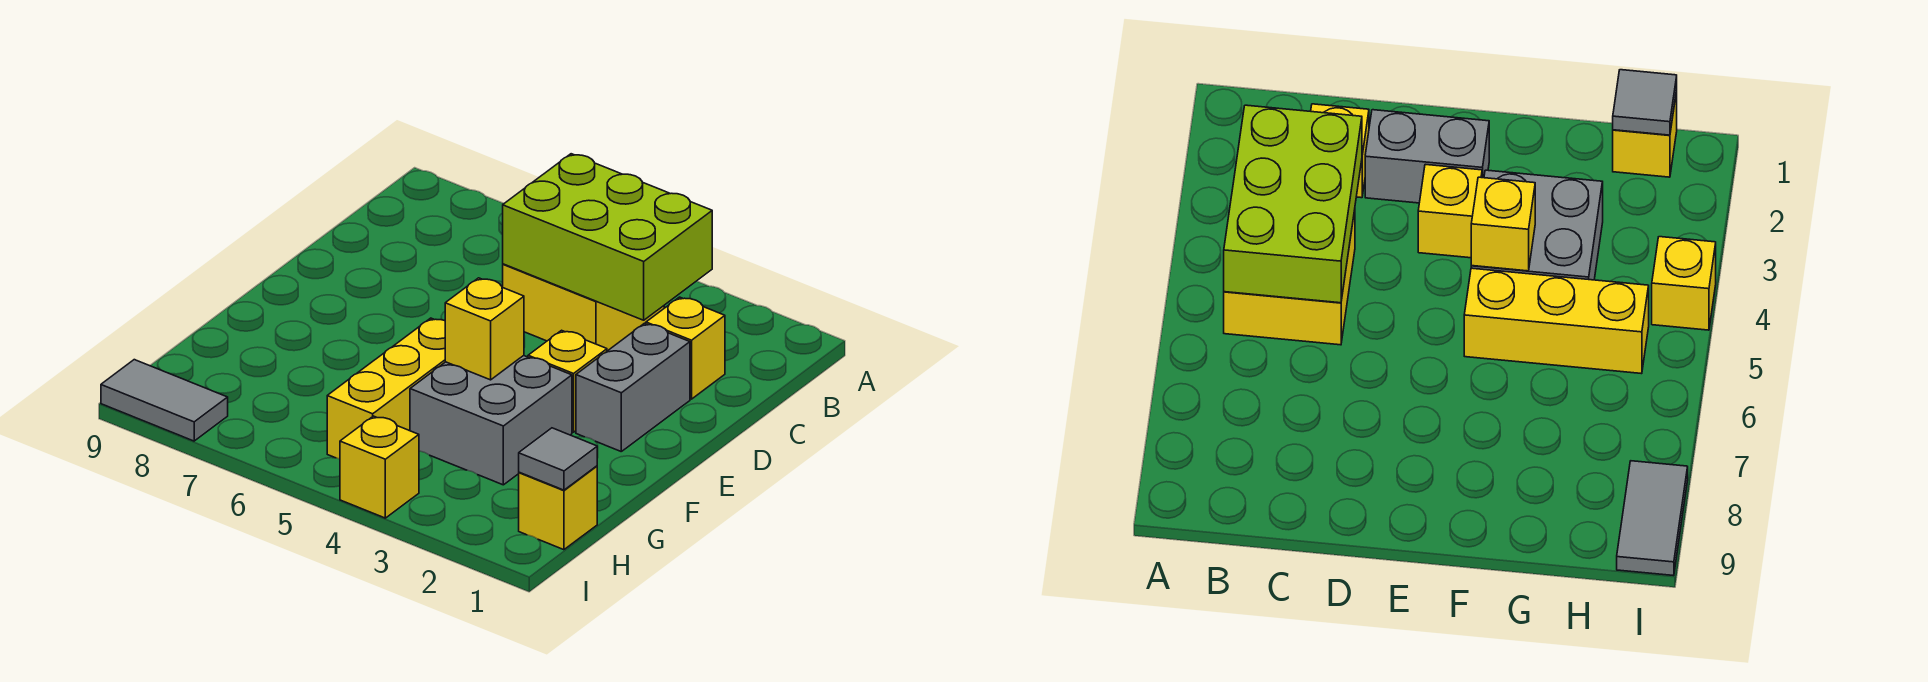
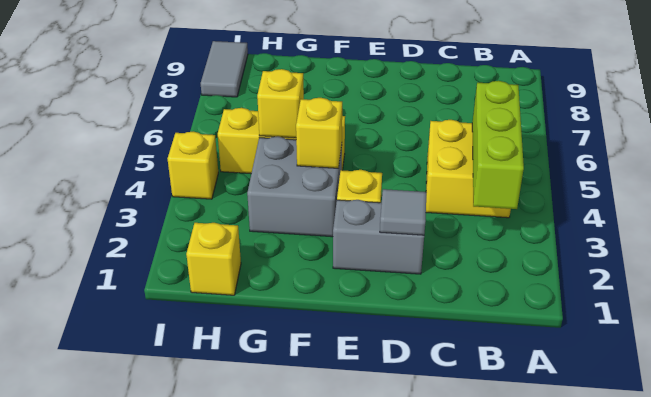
lime 2x3 brick [503,154,712,320] -> lime 1x3 brick [472,81,524,209]
yellow 1x1 brick [646,297,725,399] -> yellow 1x1 brick moved to [257,69,304,138]
grey 1x1 tile [519,428,597,490] -> grey 1x1 tile moved to [380,189,427,235]

